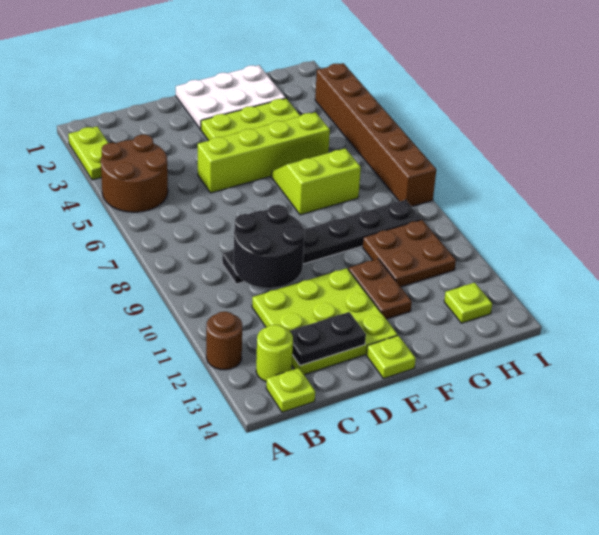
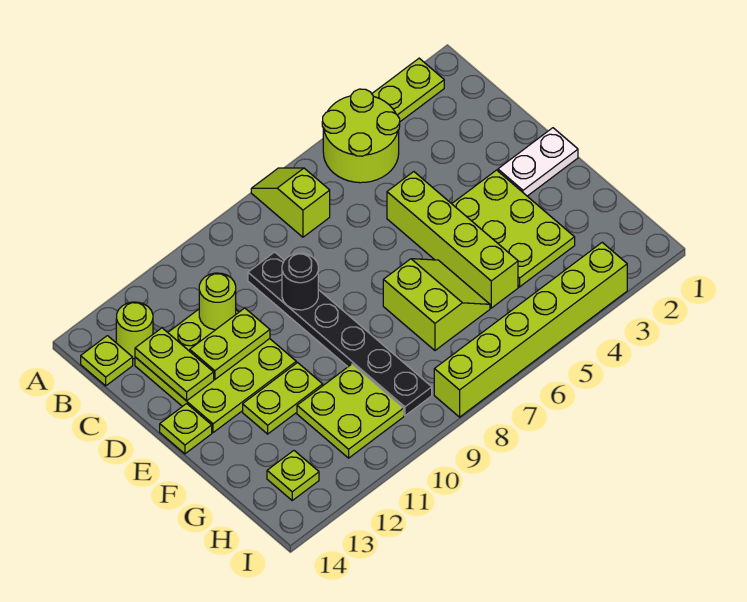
brown 2x2 round brick [101,135,168,212] -> lime 2x2 round brick [322,89,400,183]
none -> lime 1x2 slope [251,168,330,237]
brown 1x1 round brick [206,312,242,370] -> none
black 2x2 round brick [234,205,305,288] -> black 1x1 round brick [282,253,318,310]
none -> lime 1x1 round brick [199,273,236,330]
black 1x2 plate [290,312,366,366] -> lime 1x2 plate [135,328,214,401]
none -> lime 1x2 plate [190,308,270,379]
white 2x3 plate [176,65,285,130] -> white 1x2 plate [498,128,578,196]
brown 1x2 plate [348,259,412,319] -> lime 1x2 plate [243,363,323,434]
brown 2x2 plate [362,220,456,287] -> lime 2x2 plate [297,364,404,458]
brown 1x6 brick [315,63,436,207] -> lime 1x6 brick [434,242,627,417]

